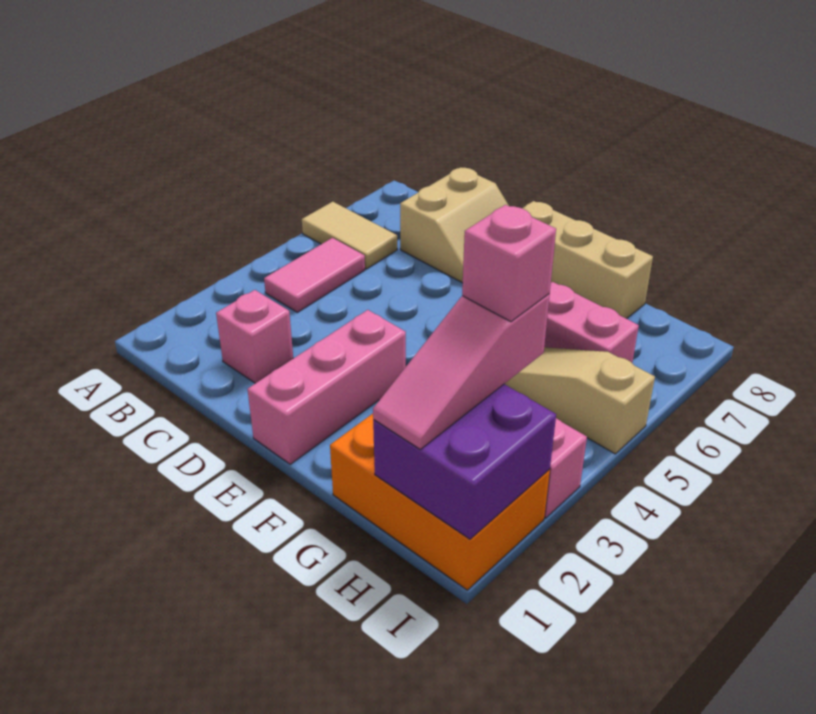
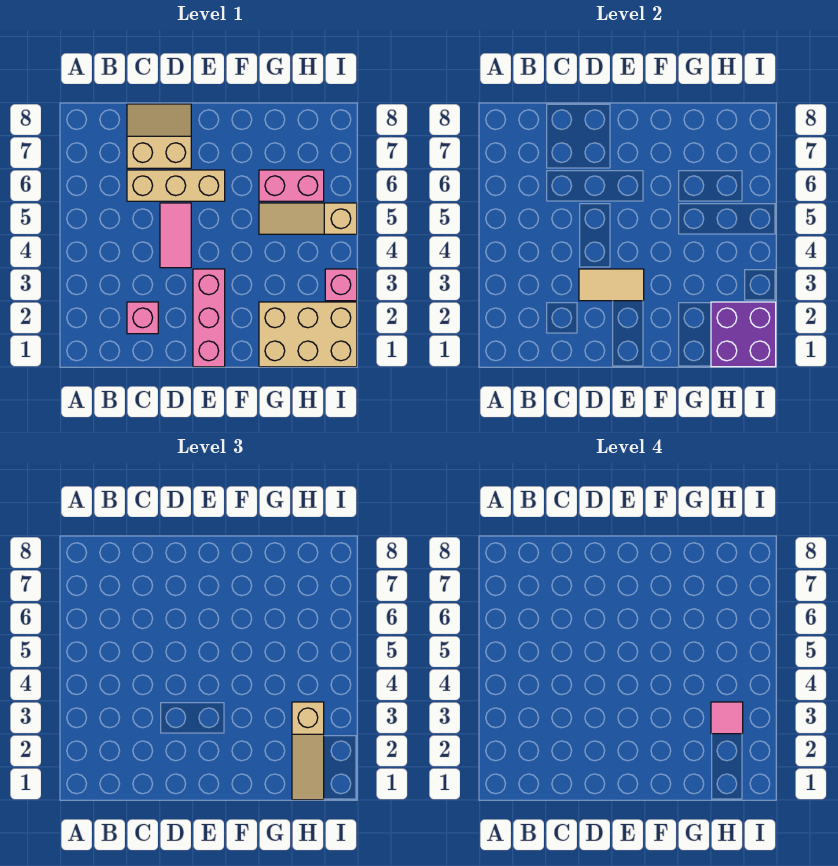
tan 1x2 tile [302,202,397,269] -> tan 1x2 tile moved to [579,269,644,301]
pink 1x2 tile [264,238,365,312] -> pink 1x2 tile moved to [160,203,191,268]
tan 2x2 slope [400,167,509,283] -> tan 2x2 slope turned to [127,104,191,168]
tan 1x3 brick [522,201,653,319] -> tan 1x3 brick moved to [127,170,225,201]
orange 2x3 brick [330,414,550,590] -> tan 2x3 brick [259,302,357,367]
pink 1x3 slope [373,294,550,449] -> tan 1x3 slope [292,702,324,800]
pink 1x1 brick [462,205,556,322] -> pink 1x1 tile [711,702,743,734]

